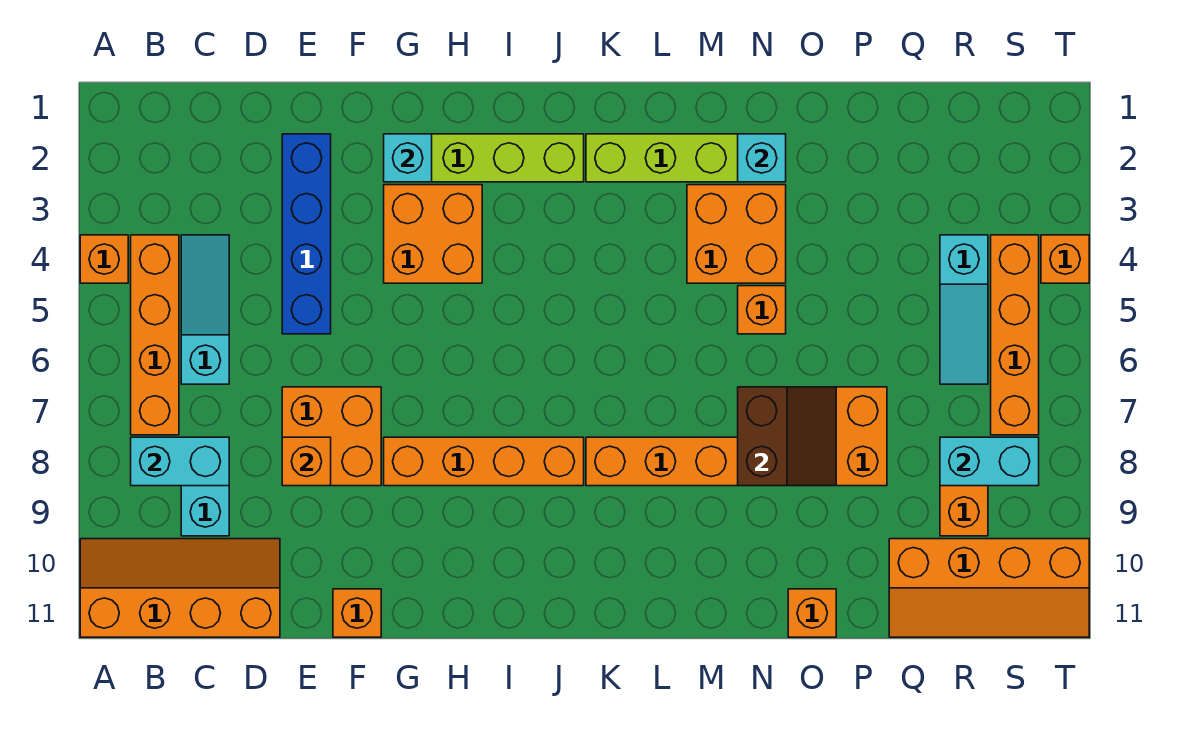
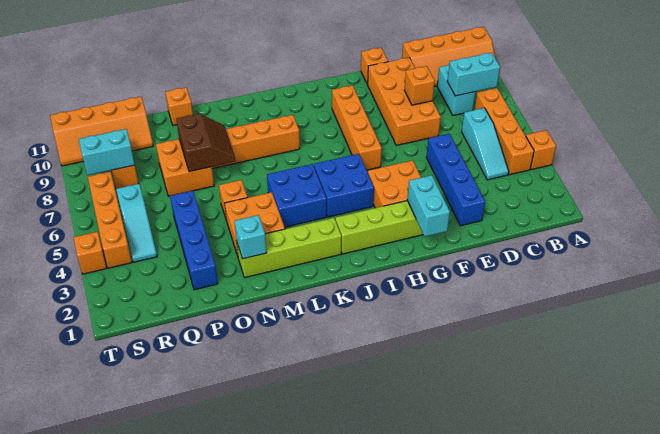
orange 2x2 brick [282,387,381,486] -> orange 2x4 brick [367,57,441,145]
cyan 1x1 brick [384,134,432,182] -> cyan 1x2 brick [407,175,450,237]
orange 1x4 brick [384,437,584,486] -> orange 1x4 brick turned to [332,85,382,170]
none -> blue 2x2 brick [314,154,374,217]
none -> blue 2x2 brick [267,164,327,227]
brown 2x2 slope [738,387,836,486] -> brown 2x2 slope turned to [176,114,236,172]
none -> blue 1x4 brick [170,191,218,290]
orange 2x4 slope [889,539,1089,637] -> orange 2x4 slope turned to [50,97,153,166]
cyan 1x3 slope [940,235,988,384] -> cyan 1x3 slope turned to [116,184,157,262]

